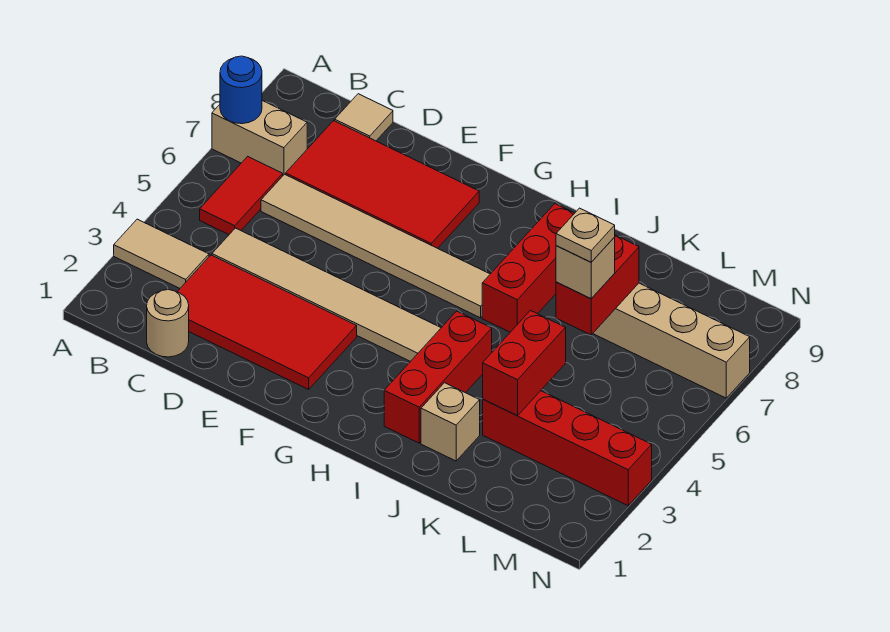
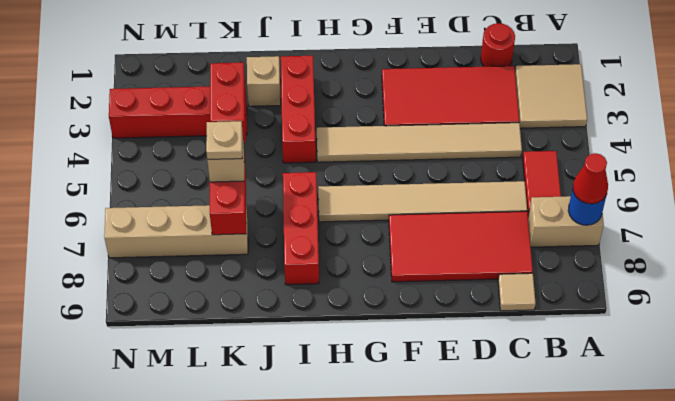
tan 1x2 tile [114,219,209,288] -> tan 2x2 tile [515,64,587,128]
none -> red 1x1 cone [573,153,608,204]
tan 1x1 round brick [147,290,189,357] -> red 1x1 round brick [481,23,515,67]

